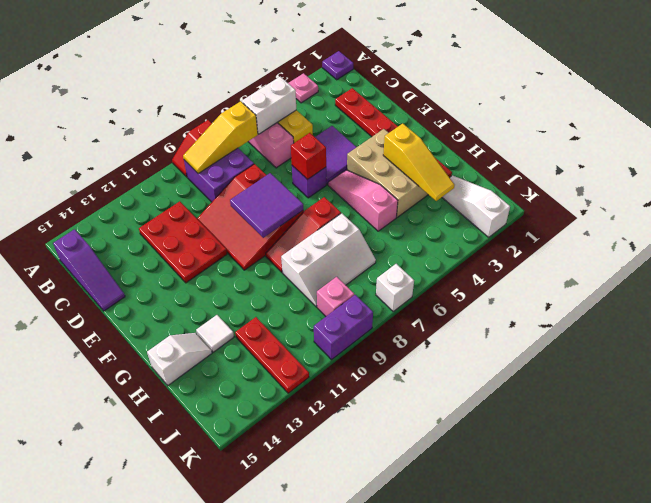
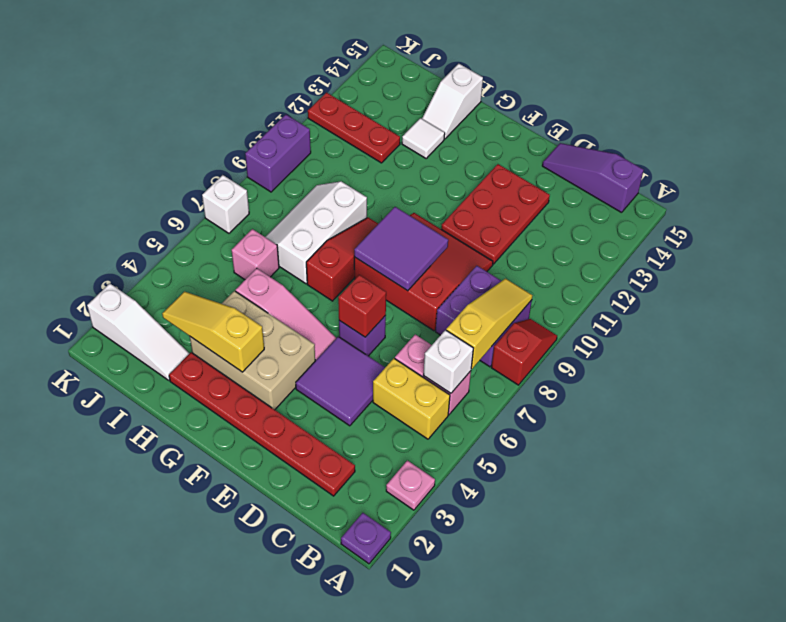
white 1x2 brick [242,77,296,134] -> white 1x1 brick [423,330,473,393]
red 2x3 plate [139,201,227,283] -> red 2x3 plate turned to [441,164,550,264]
pink 1x1 brick [317,277,354,316] -> pink 1x1 brick moved to [232,229,279,280]

